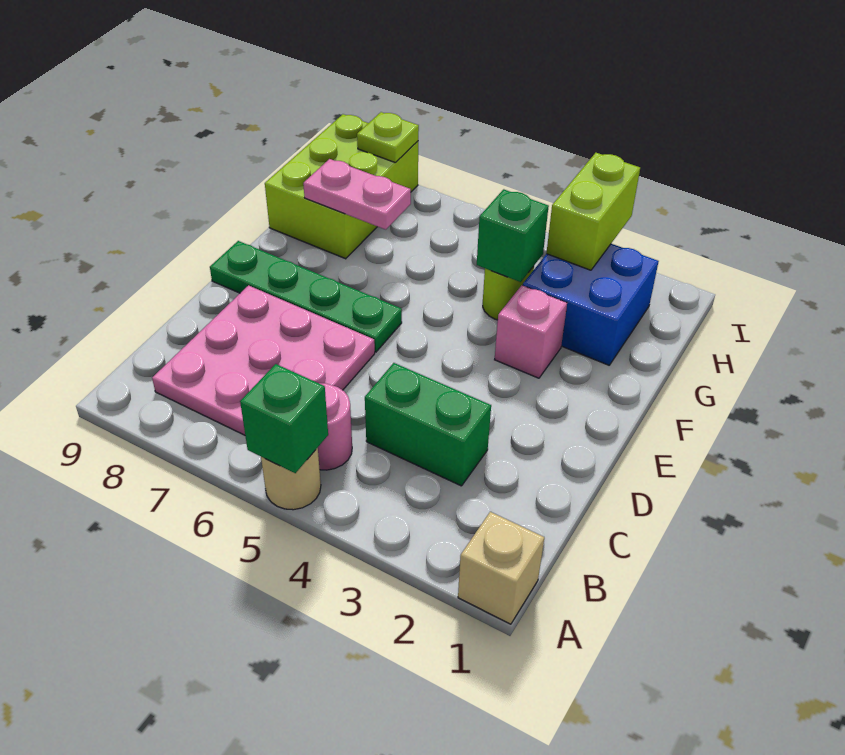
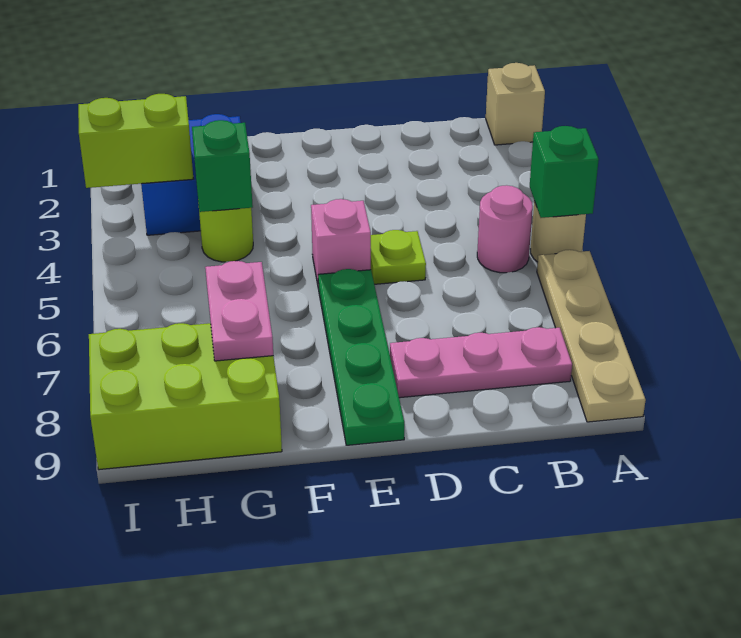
none -> tan 1x4 plate [537,250,646,422]
pink 3x3 plate [152,285,375,435] -> pink 1x3 plate [390,327,572,398]
green 1x2 brick [365,363,491,486] -> none
pink 1x1 brick [495,285,567,378] -> pink 1x1 brick moved to [311,199,371,289]
lime 1x1 plate [357,112,419,162] -> lime 1x1 plate moved to [371,230,426,284]

